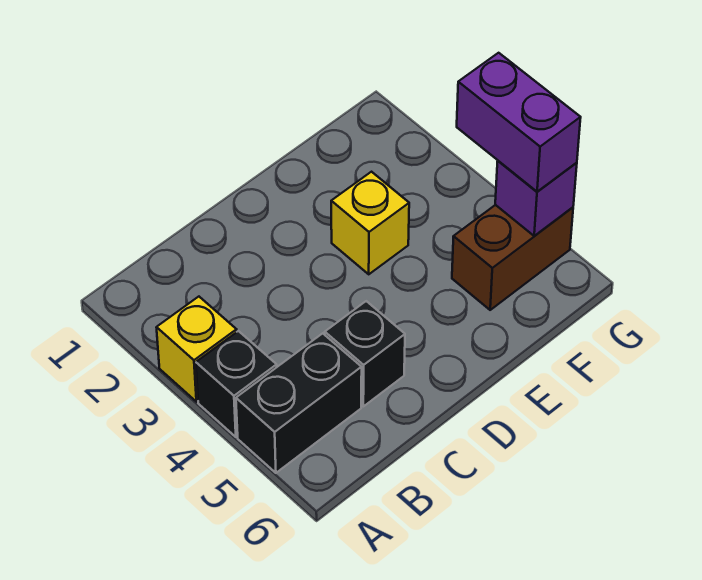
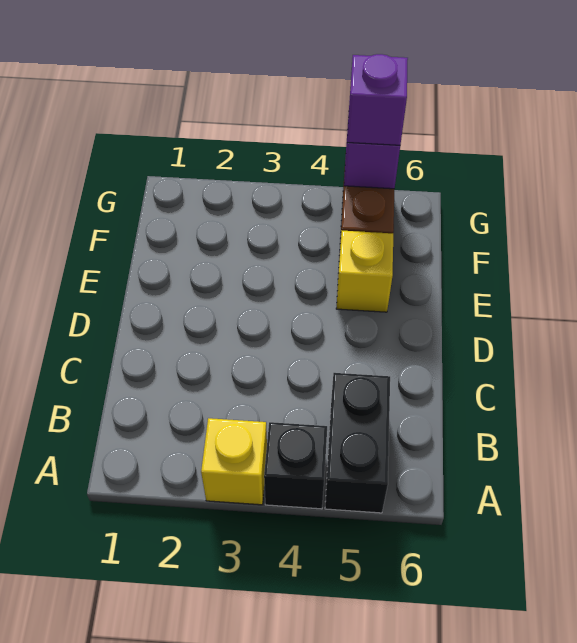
black 1x1 brick [325,301,405,406] -> none
yellow 1x1 brick [331,172,409,274] -> yellow 1x1 brick moved to [336,230,393,312]
purple 1x2 brick [457,53,581,192] -> purple 1x1 brick [347,54,408,145]

